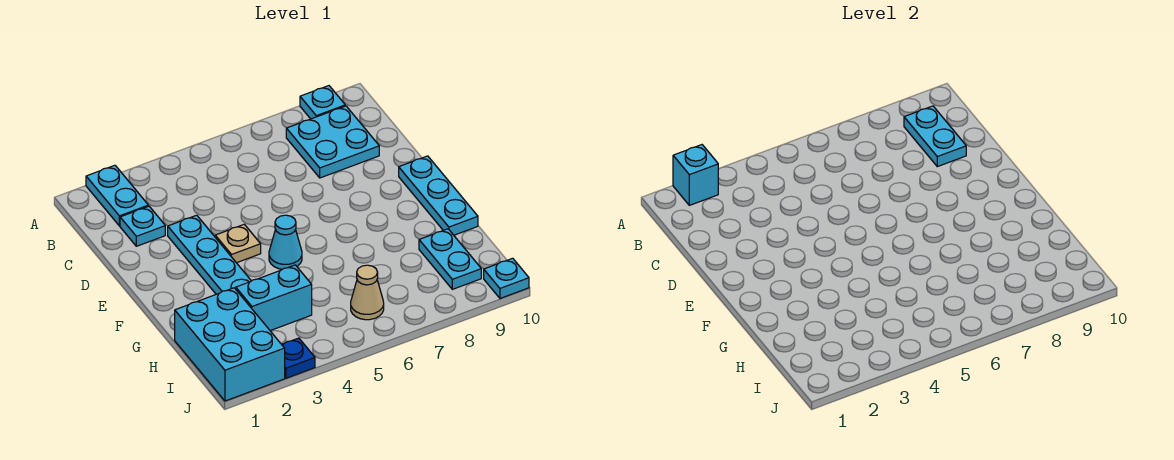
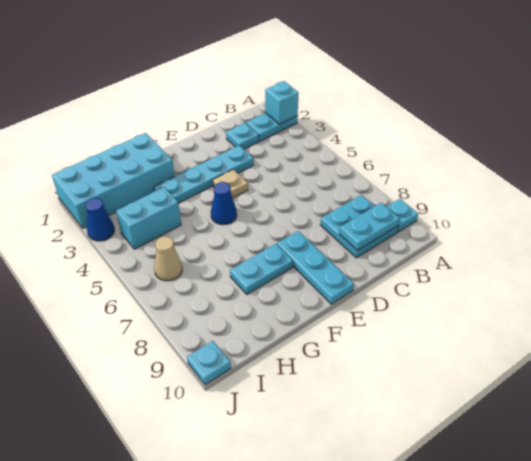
cyan 1x3 plate [399,156,478,235] -> cyan 1x3 plate turned to [277,231,354,304]
cyan 1x1 cone [269,215,302,269] -> blue 1x1 cone [211,182,237,225]
cyan 2x3 brick [175,288,285,401] -> cyan 2x4 brick [52,133,175,228]
cyan 1x2 brick [236,265,312,331] -> cyan 1x2 brick turned to [116,187,181,249]
cyan 1x2 plate [419,229,481,289] -> cyan 1x2 plate moved to [230,244,293,294]
blue 1x1 plate [282,338,315,378] -> blue 1x1 cone [86,198,114,241]

